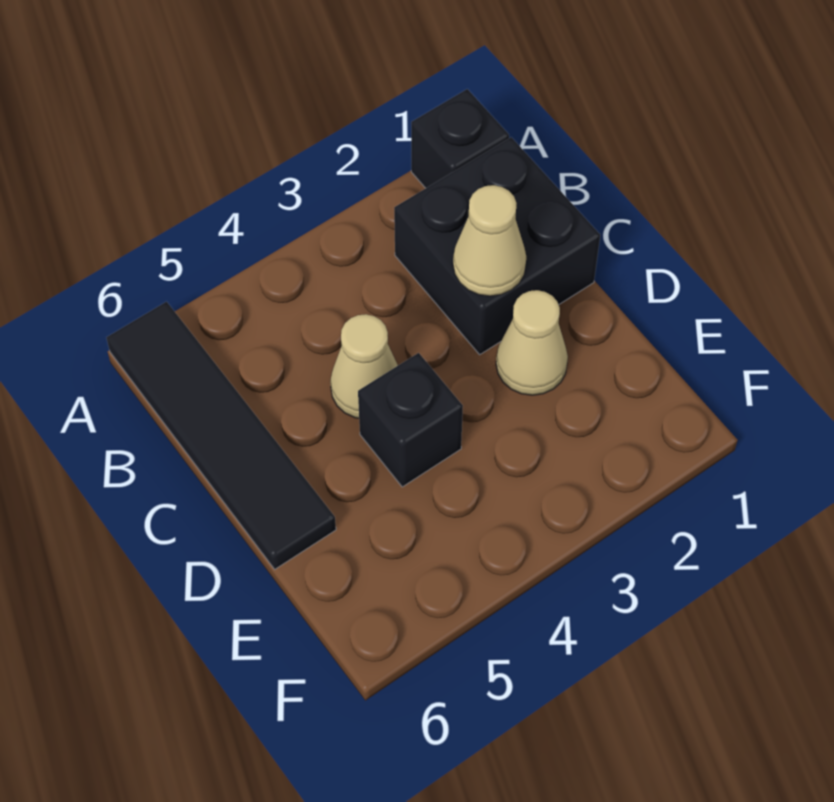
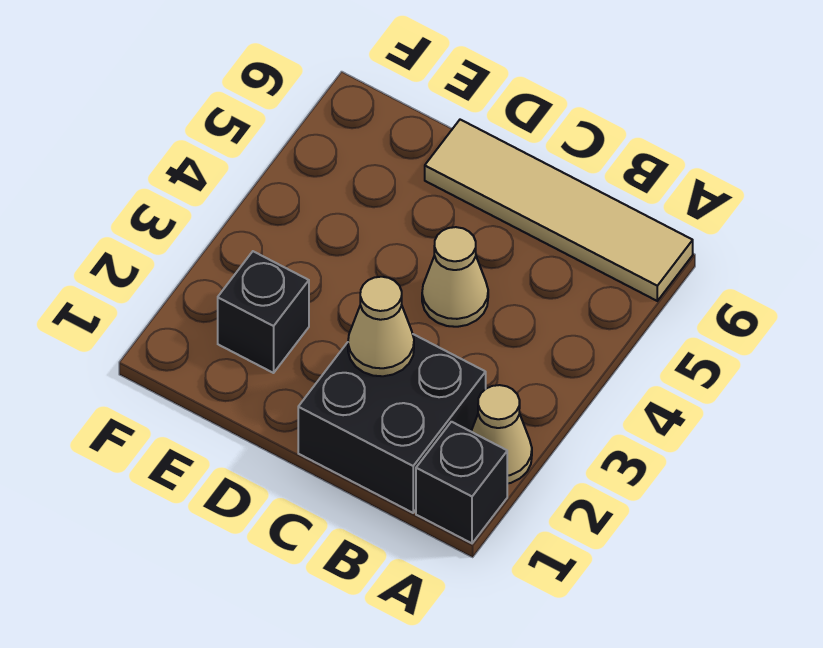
black 1x4 tile [106,302,336,569] -> tan 1x4 tile [425,120,693,301]
tan 1x1 cone [496,290,568,395] -> tan 1x1 cone moved to [471,385,532,484]
black 1x1 brick [358,353,463,487] -> black 1x1 brick moved to [218,251,309,373]

